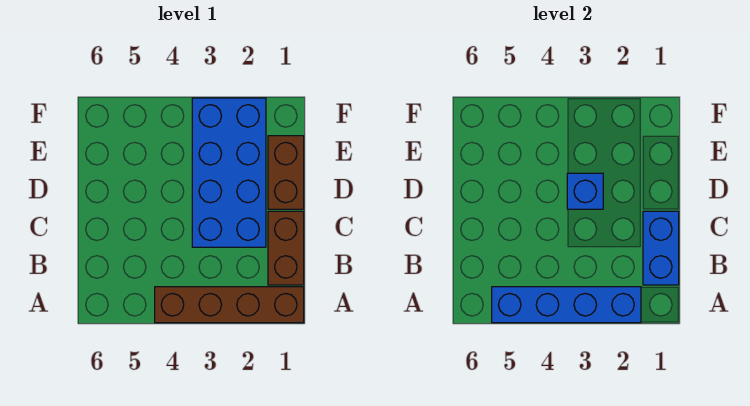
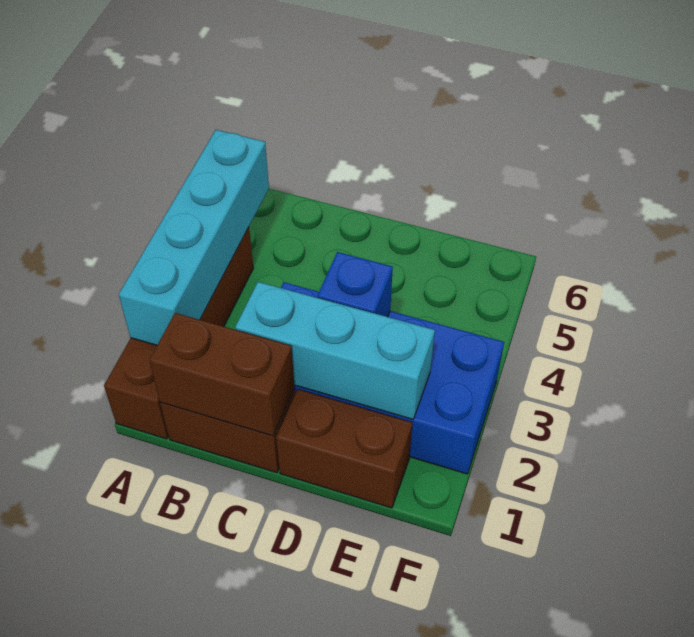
blue 1x4 brick [492,287,641,323] -> cyan 1x4 brick [119,130,269,345]
blue 1x2 brick [643,211,679,285] -> brown 1x2 brick [149,313,295,436]
none -> cyan 1x3 brick [235,282,435,419]

